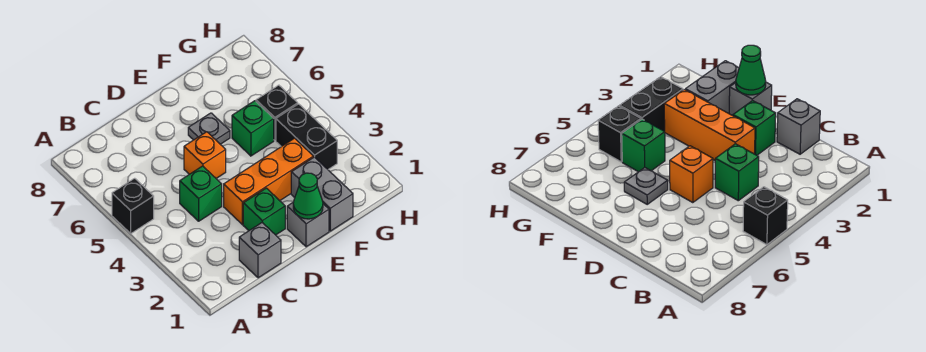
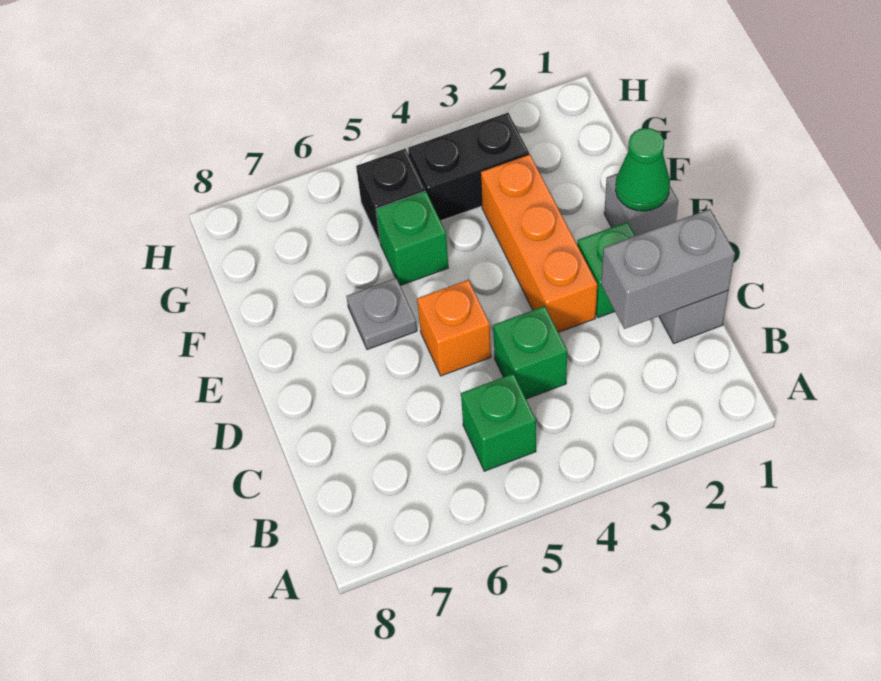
black 1x1 brick [112,178,154,233] -> none
none -> green 1x1 brick [461,374,536,471]
grey 1x2 brick [291,157,353,231] -> grey 1x2 brick moved to [601,209,735,329]

